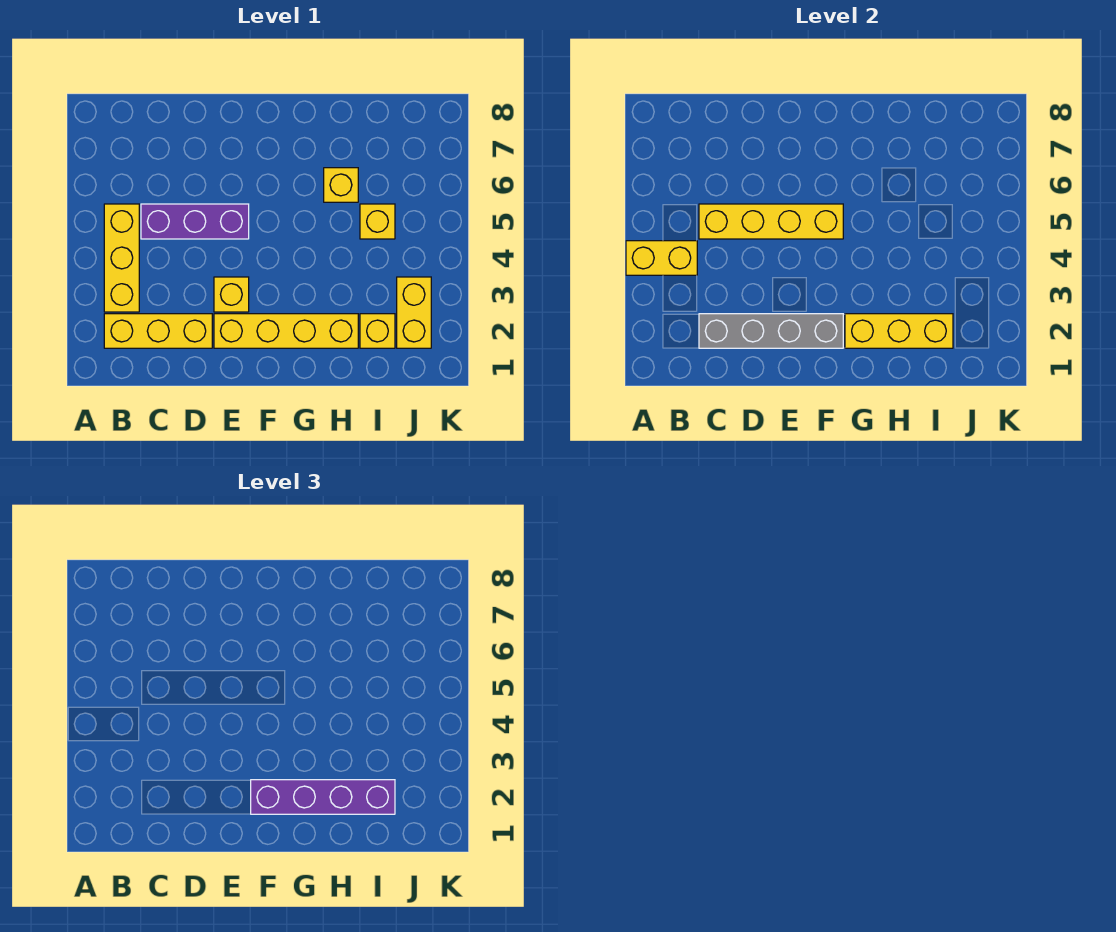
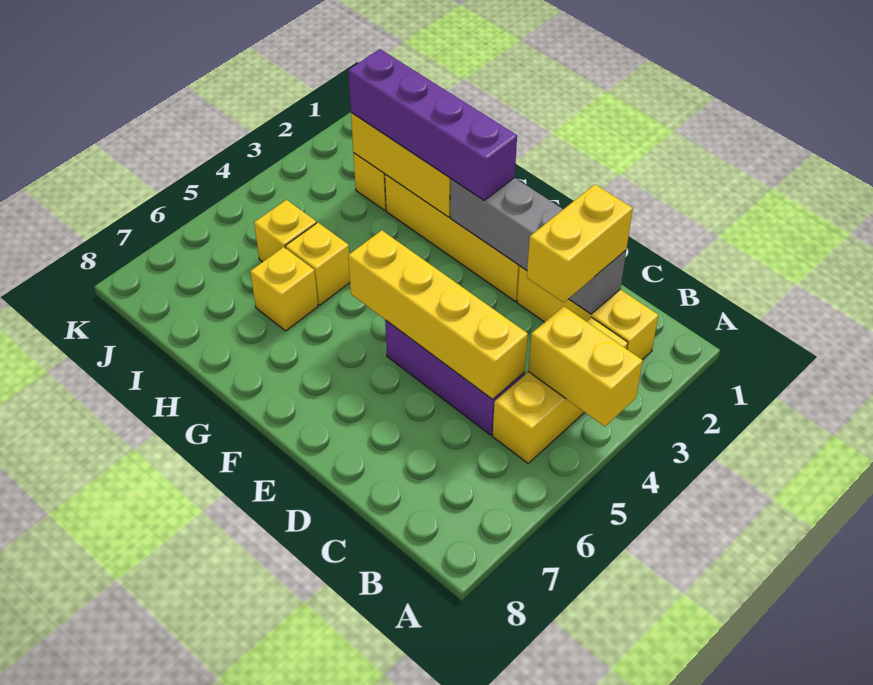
yellow 1x1 brick [214,277,249,312] -> yellow 1x1 brick moved to [285,223,350,305]
yellow 1x2 brick [397,277,431,348] -> yellow 1x2 brick moved to [527,184,633,303]

